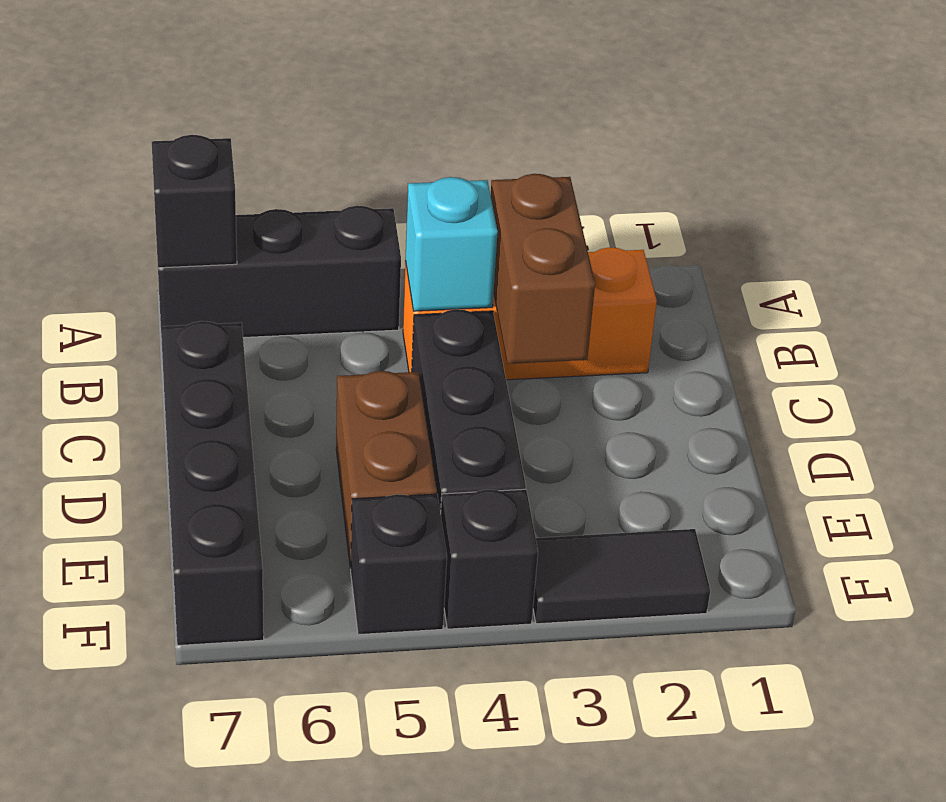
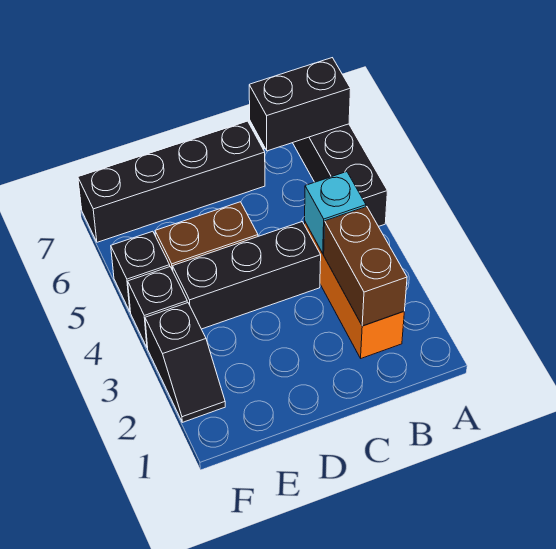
black 1x1 brick [152,135,237,268] -> black 1x2 brick [249,58,351,151]
brown 1x2 brick [491,174,595,364] -> brown 1x2 brick turned to [324,207,407,326]
black 1x2 tile [533,529,710,624] -> black 1x2 slope [145,303,225,422]

